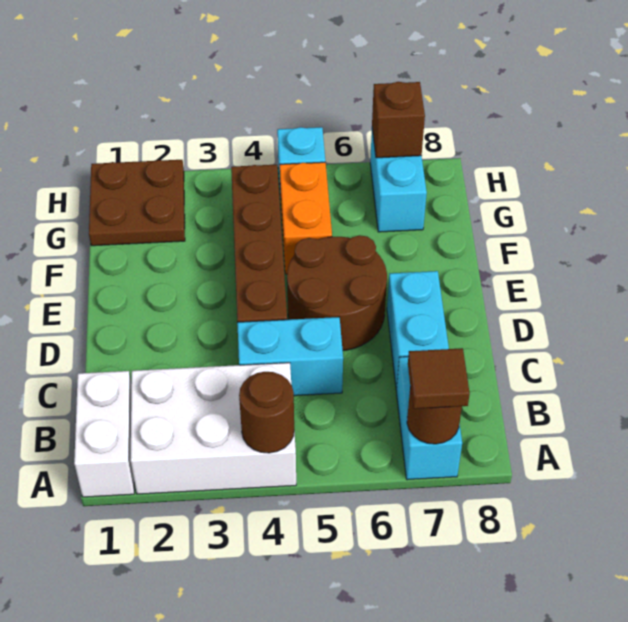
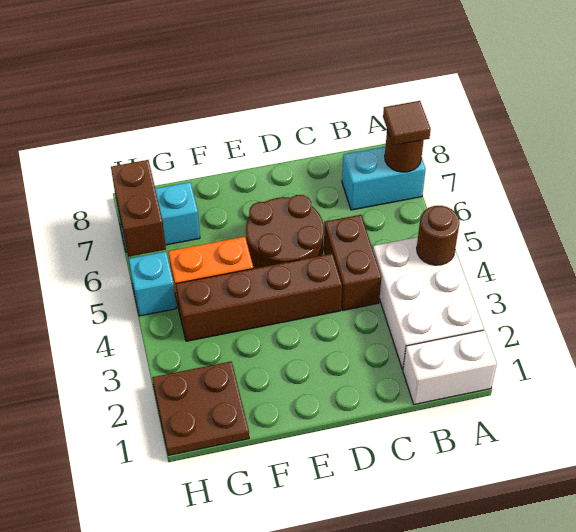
cyan 1x2 brick [237,317,343,396] -> brown 1x2 brick [324,215,381,310]
cyan 1x2 brick [387,271,449,390] -> none
brown 1x1 brick [372,82,425,158] -> brown 1x2 brick [111,160,166,257]

